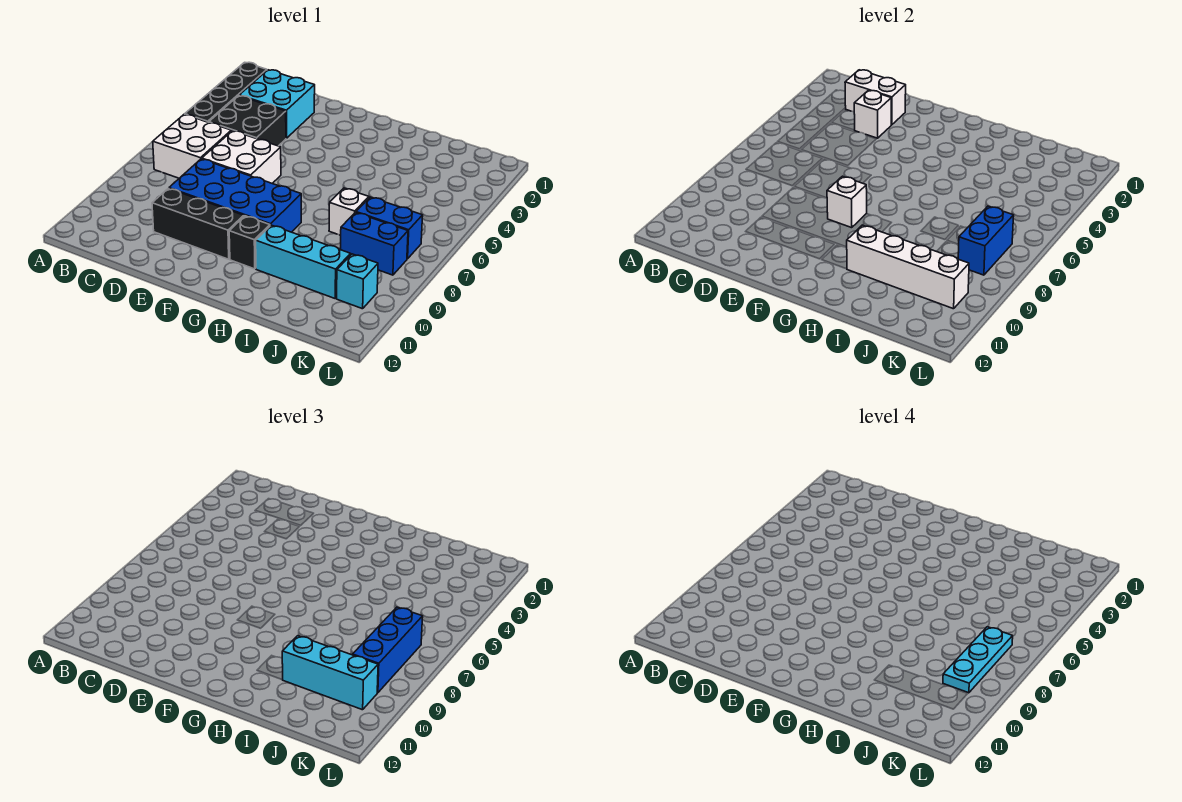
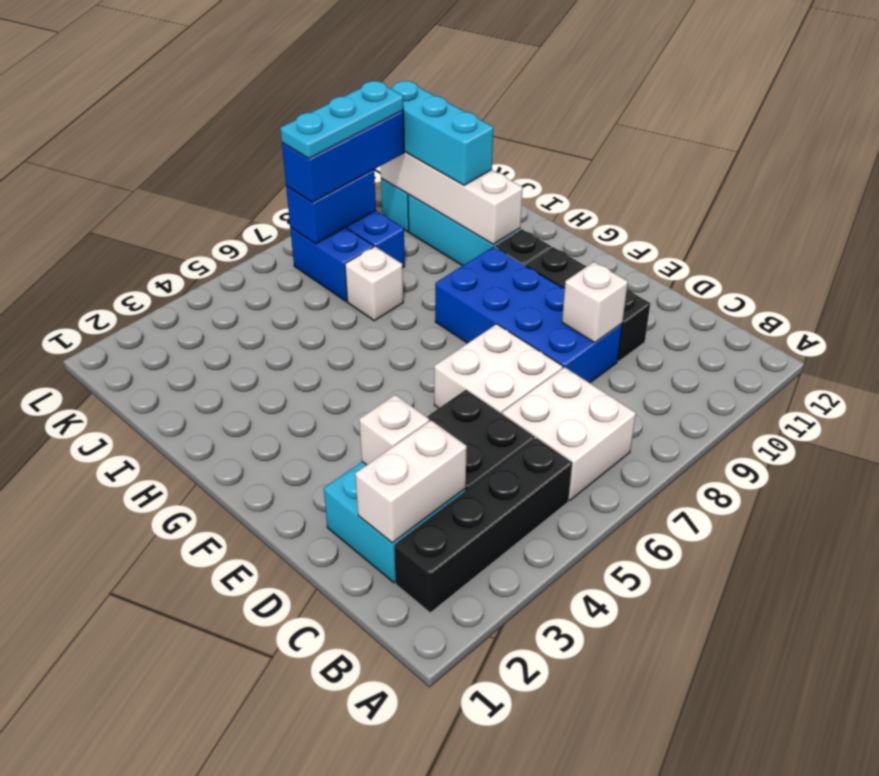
white 1x2 brick [845,70,906,125] -> white 1x2 brick turned to [355,421,467,543]
white 1x1 brick [827,176,867,228] -> white 1x1 brick moved to [562,262,628,343]

